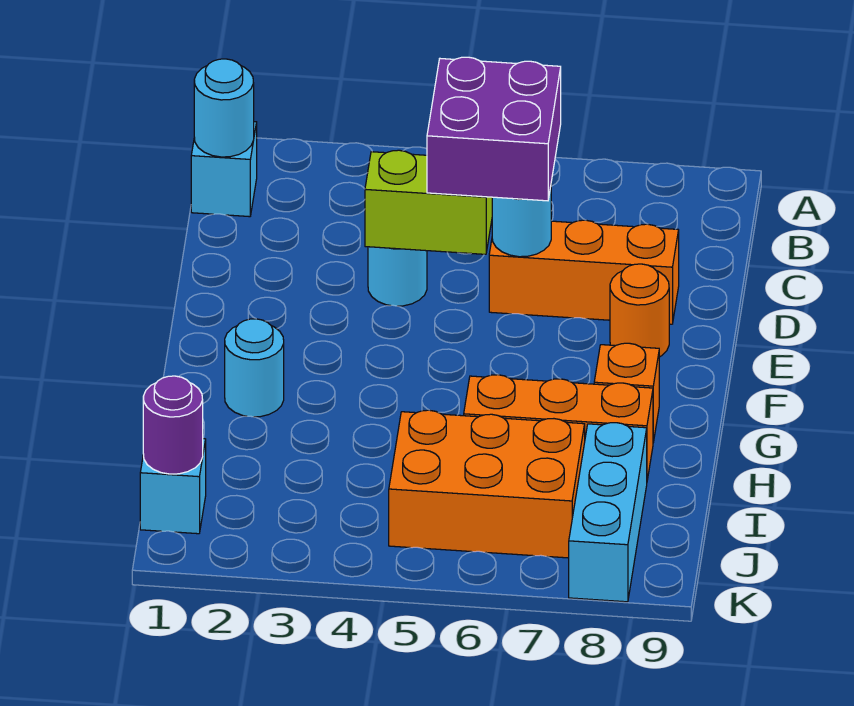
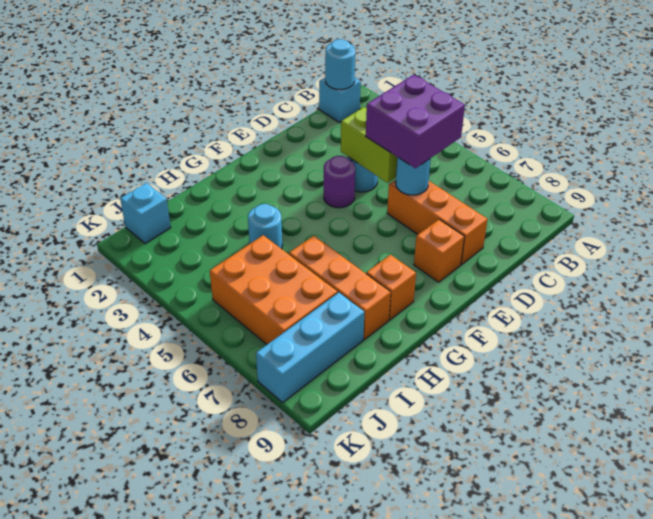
orange 1x1 round brick [610,264,669,357] -> orange 1x1 brick [414,219,465,282]
cyan 1x1 round brick [225,319,284,417] -> cyan 1x1 round brick moved to [248,204,282,249]
purple 1x1 round brick [143,376,203,474] -> purple 1x1 round brick moved to [324,156,355,208]

